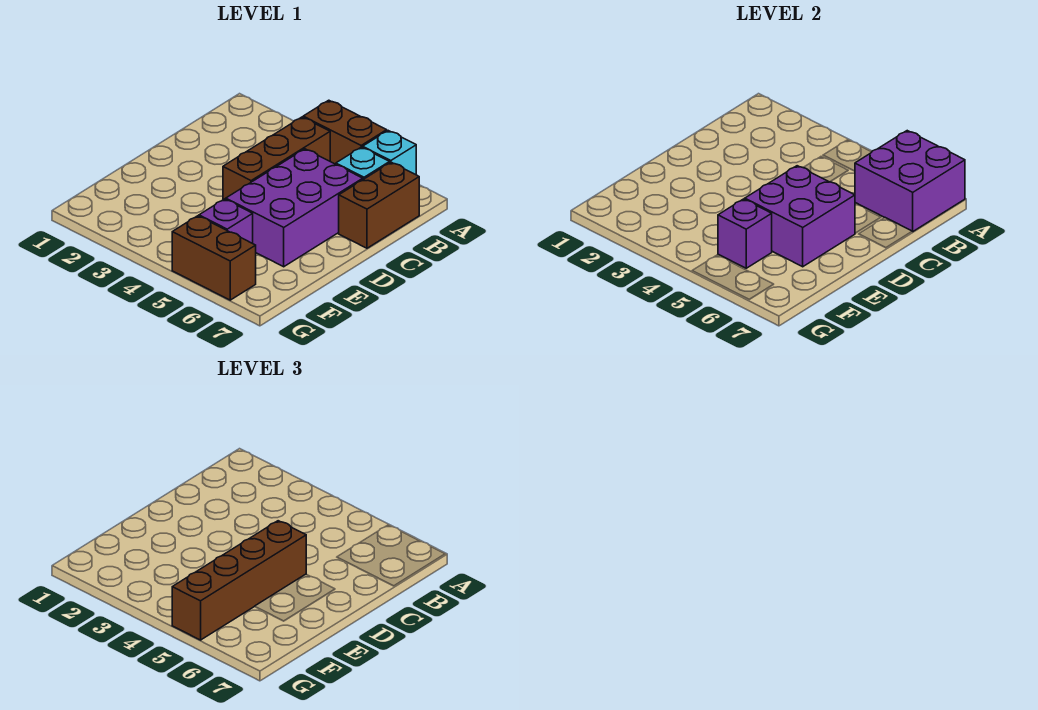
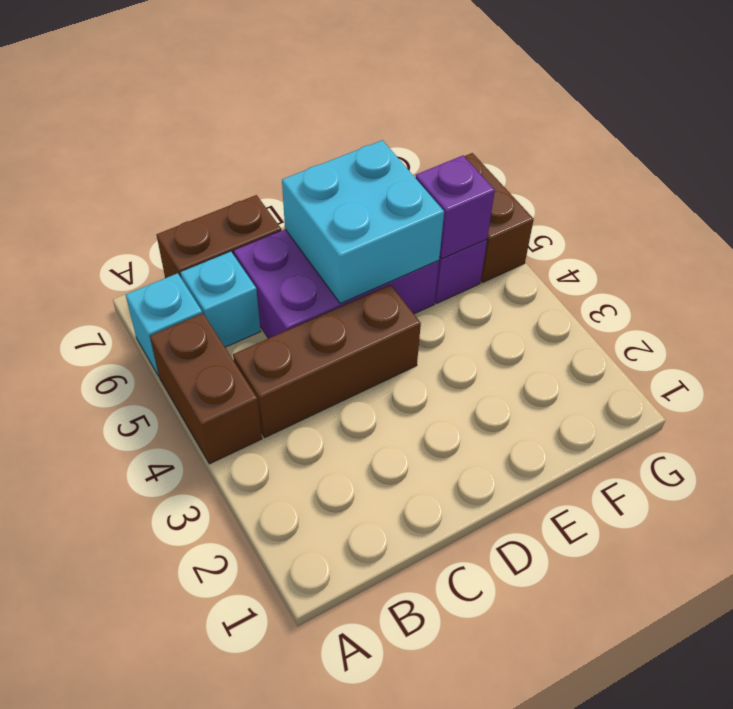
purple 2x2 brick [855,131,965,231] -> none
purple 2x2 brick [745,166,855,267] -> cyan 2x2 brick [282,140,444,304]
brown 1x4 brick [172,521,306,640] -> none

